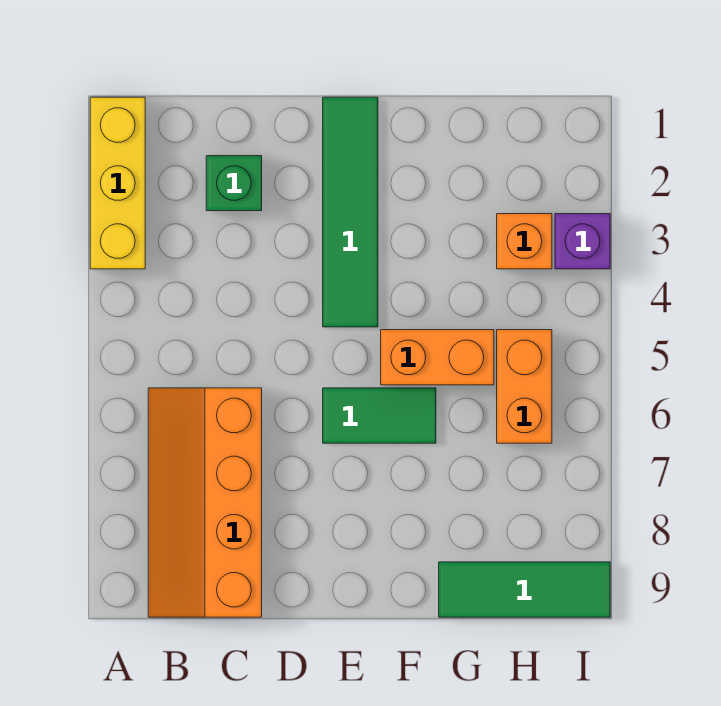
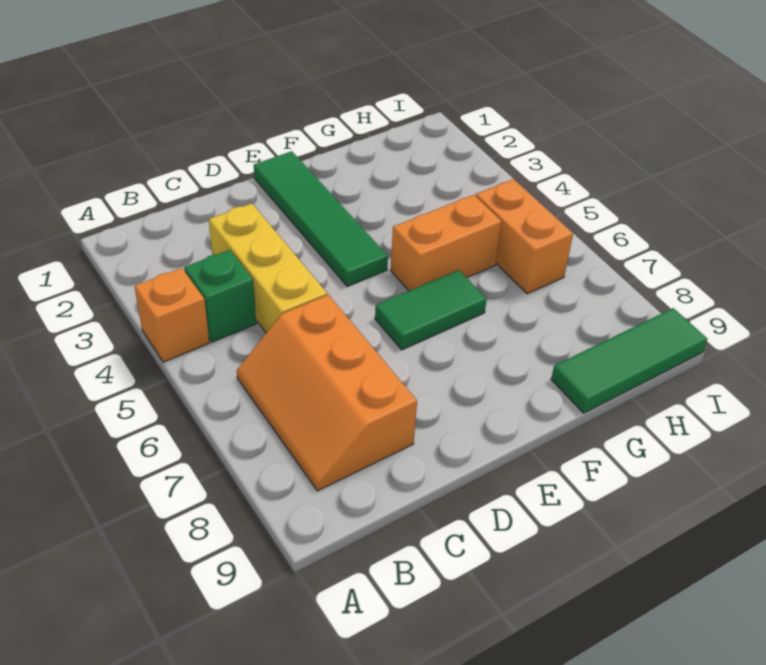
yellow 1x3 brick [90,97,145,269] -> yellow 1x3 brick moved to [209,203,327,333]
orange 2x4 slope [148,388,262,617] -> orange 2x3 slope [237,295,417,491]
green 1x1 brick [206,156,262,211] -> green 1x1 brick moved to [184,250,256,342]
orange 1x1 brick [497,214,552,269] -> orange 1x1 brick moved to [135,268,209,362]
purple 1x1 brick [555,214,610,269] -> none

